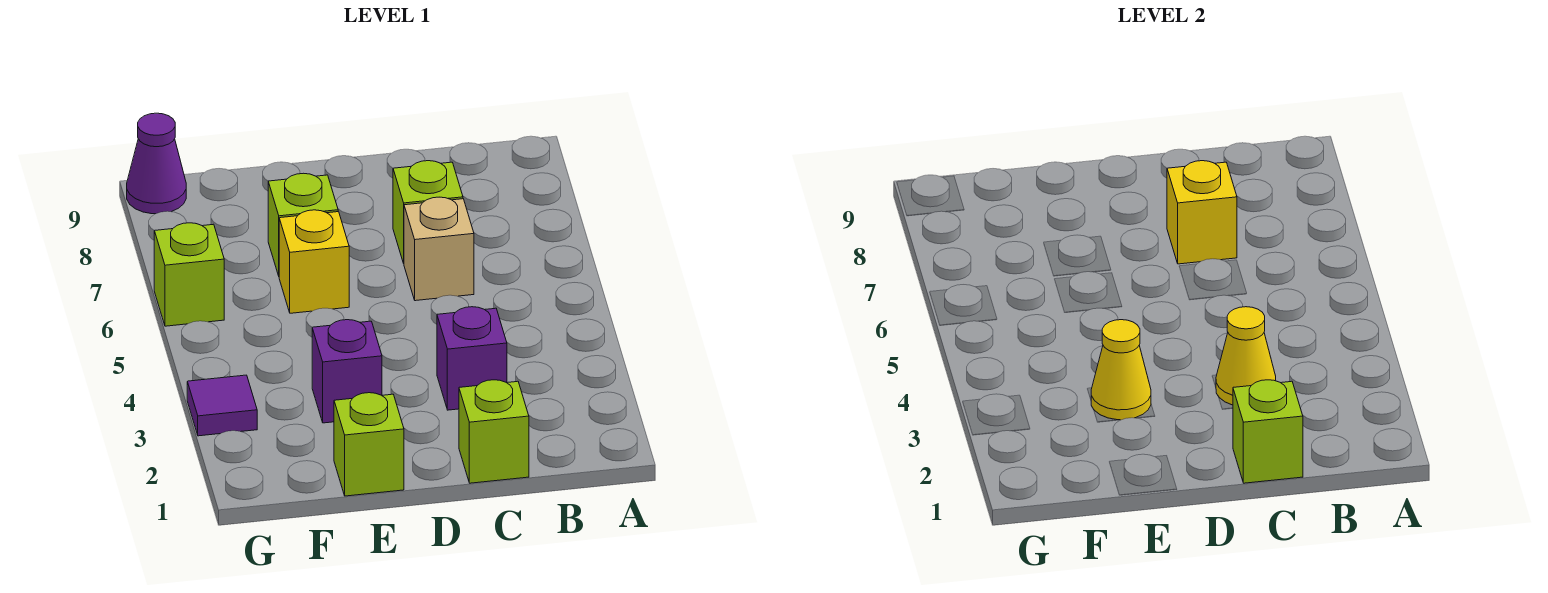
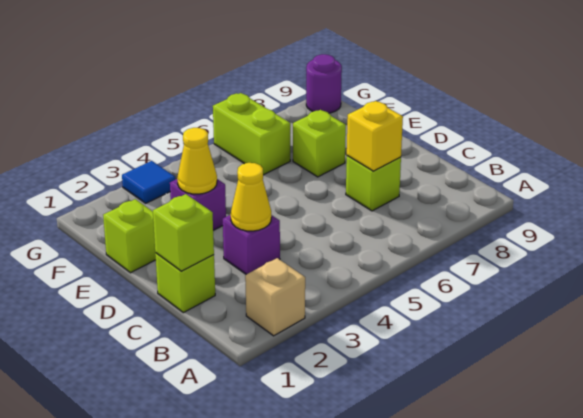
tan 1x1 brick [404,197,474,301] -> tan 1x1 brick moved to [245,258,305,336]
yellow 1x1 brick [279,210,349,313] -> none
purple 1x1 tile [187,375,257,436] -> blue 1x1 tile [122,161,175,203]
lime 1x1 brick [154,223,224,326] -> lime 1x2 brick [213,93,290,175]
purple 1x1 cone [127,113,186,214] -> purple 1x1 round brick [306,54,342,113]

